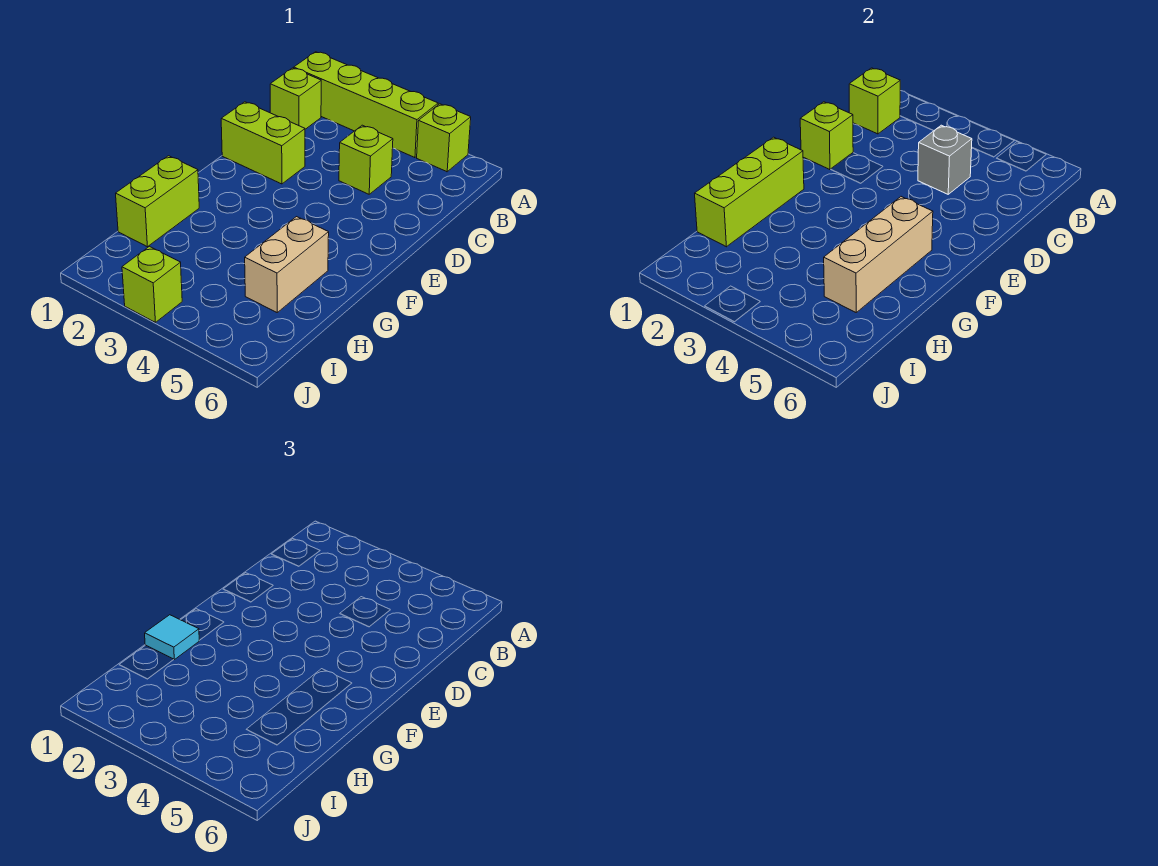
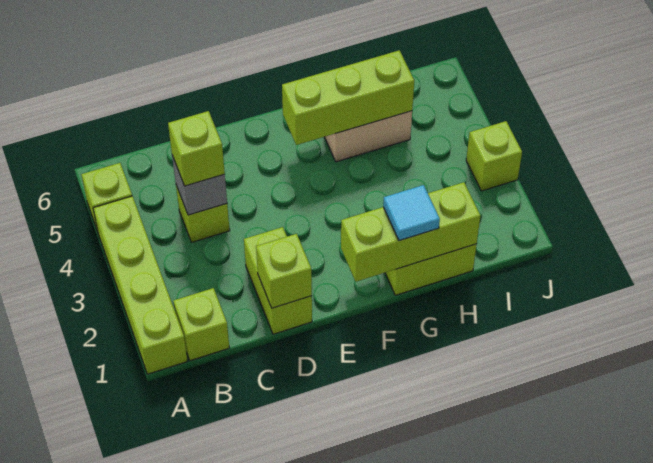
lime 1x1 brick [849,68,900,134] -> lime 1x1 brick moved to [168,111,225,186]
tan 1x3 brick [824,197,933,312] -> lime 1x3 brick [282,50,414,145]

